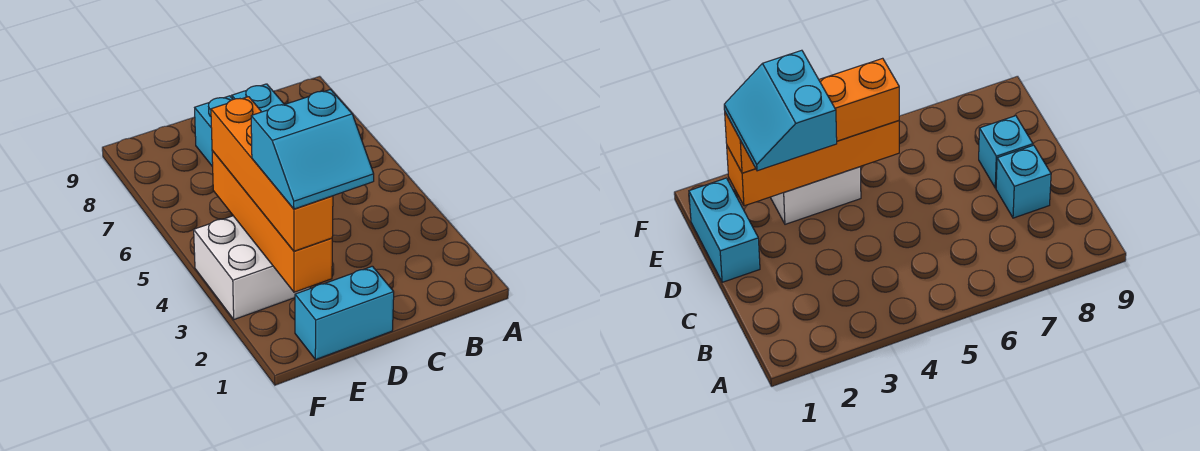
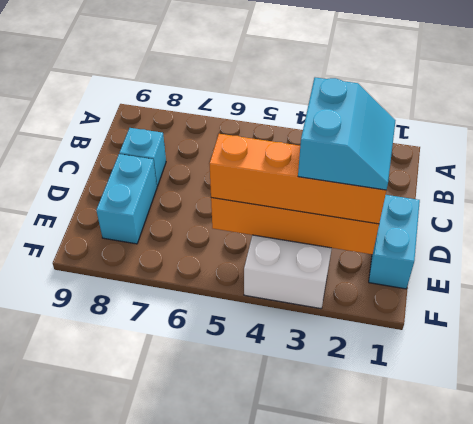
cyan 1x1 brick [195,96,233,167] -> cyan 1x2 brick [96,154,157,244]

